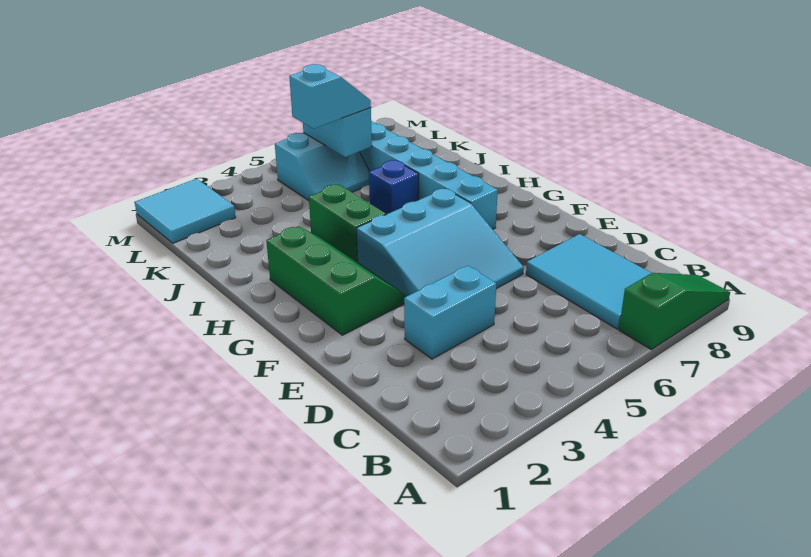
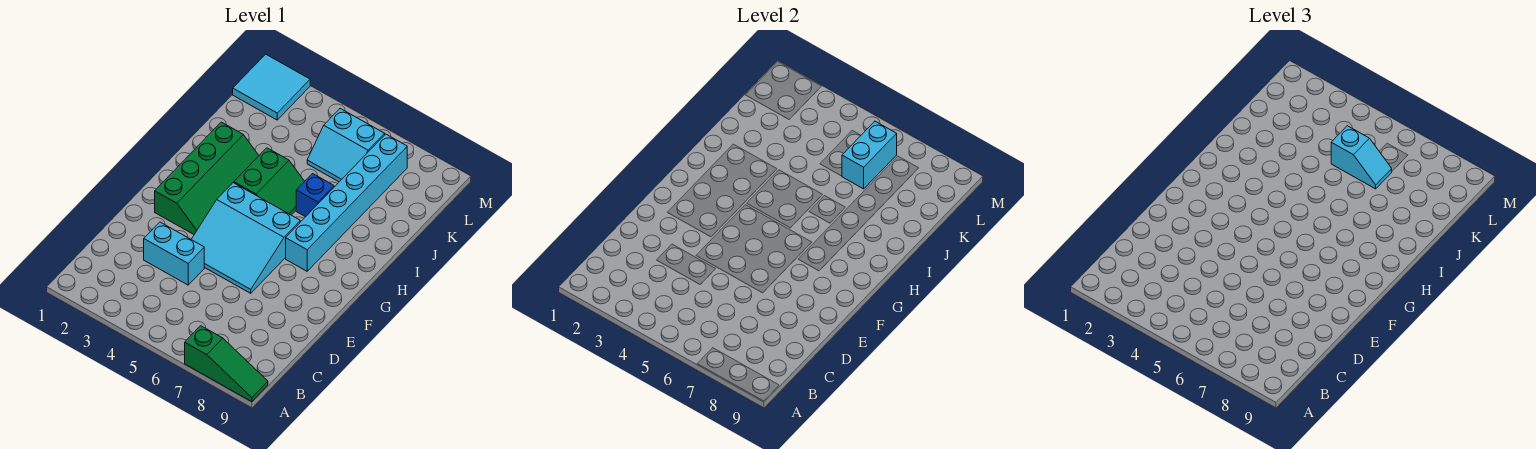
cyan 2x3 tile [526,234,651,329] -> none
green 2x3 slope [266,226,406,335] -> green 2x4 slope [155,122,259,234]

